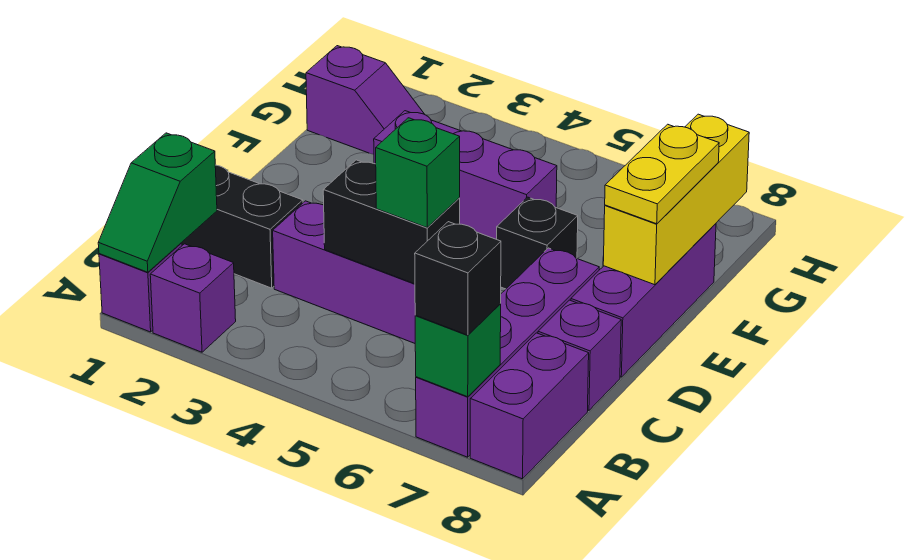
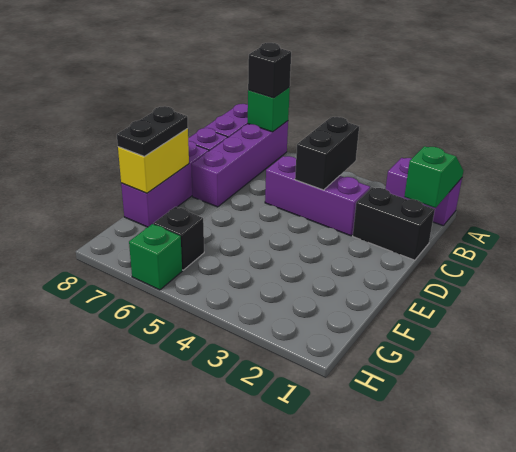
black 1x2 brick [323,160,460,284] -> black 1x2 brick turned to [295,117,359,190]
green 1x1 brick [376,118,460,228] -> green 1x1 brick moved to [129,224,182,290]
black 1x1 brick [497,197,578,289] -> black 1x1 brick moved to [154,207,204,270]
yellow 1x3 brick [603,114,749,285] -> yellow 1x2 brick [118,128,189,193]
yellow 1x2 plate [605,124,719,224] -> black 1x2 plate [117,106,188,157]
purple 1x3 brick [374,111,557,239] -> none
purple 1x2 slope [306,46,424,154] -> none

